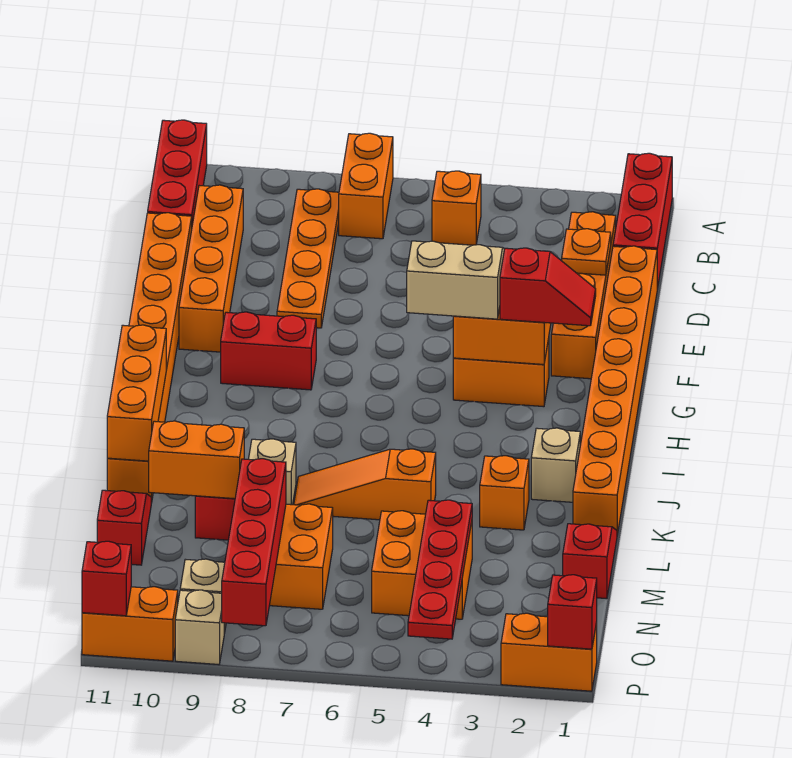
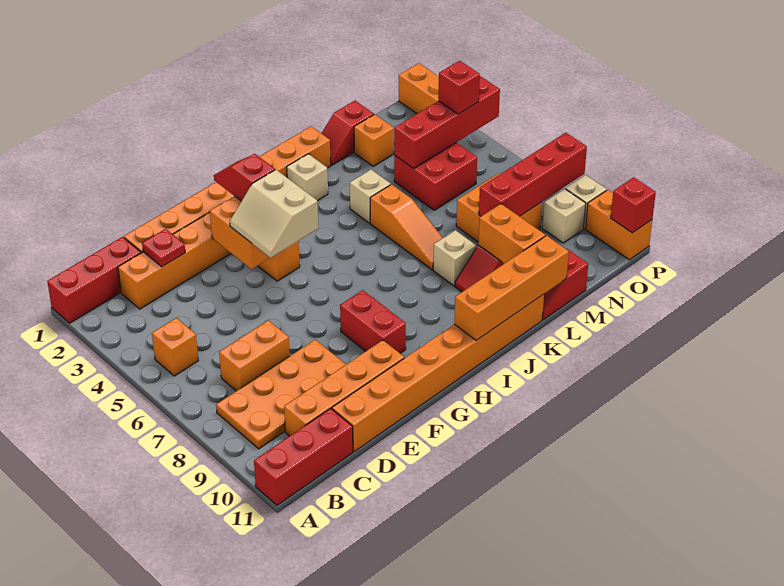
orange 1x2 brick [339,133,393,239] -> orange 1x2 brick moved to [219,320,290,391]
orange 1x4 plate [277,189,339,328] -> orange 2x4 plate [216,340,346,449]
orange 1x1 plate [562,229,611,275] -> red 1x1 plate [142,229,185,267]
orange 1x3 brick [107,325,166,461] -> orange 1x4 brick [454,236,569,340]
orange 1x1 brick [480,456,529,530] -> orange 1x1 brick moved to [354,114,394,166]
none -> tan 1x1 brick [350,170,391,223]
orange 2x2 brick [372,511,472,619] -> red 2x2 brick [394,143,477,210]
red 1x4 plate [408,500,472,639] -> red 1x4 brick [394,76,500,169]
red 1x1 brick [548,575,597,649] -> red 1x1 brick moved to [438,61,480,114]

